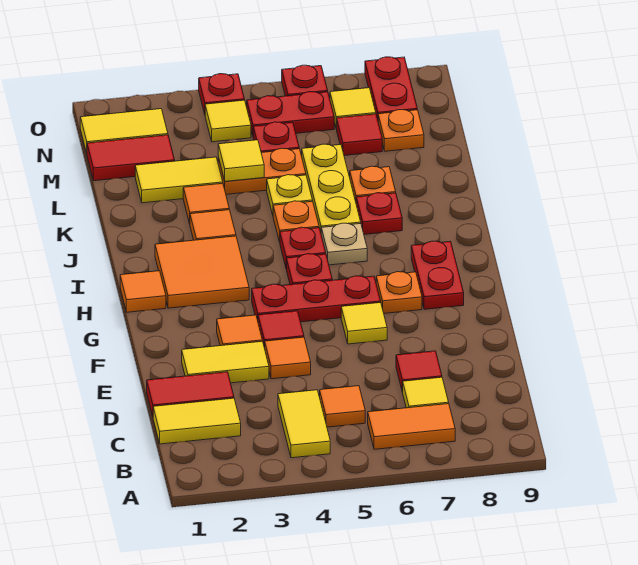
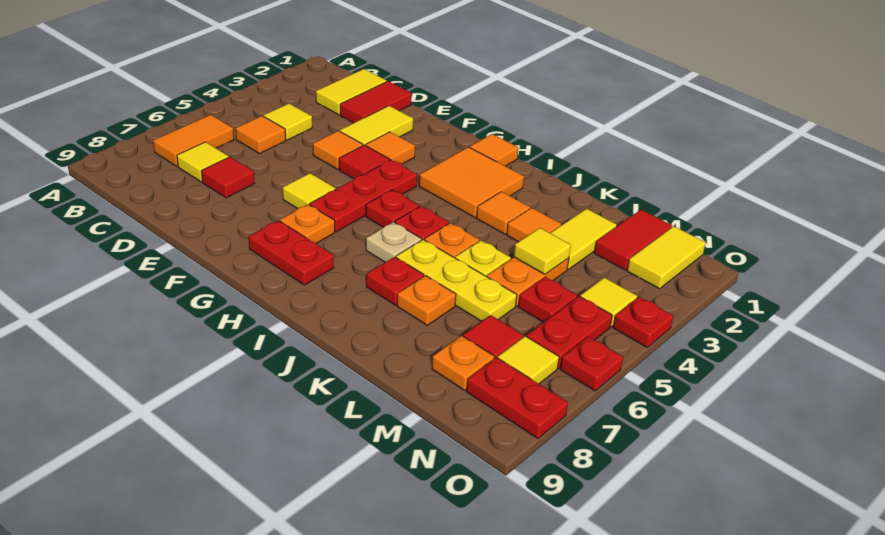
yellow 1x2 tile [278,390,330,458] -> yellow 1x1 tile [263,104,312,140]

